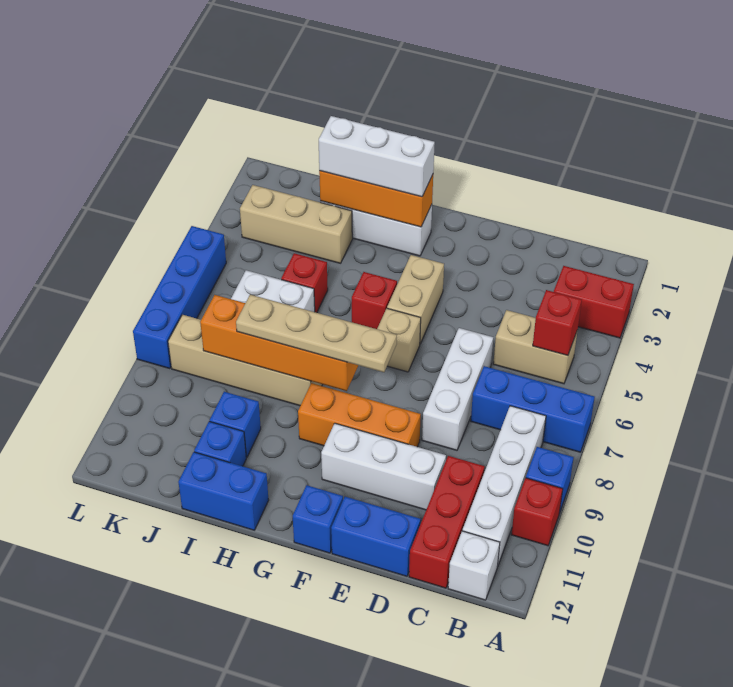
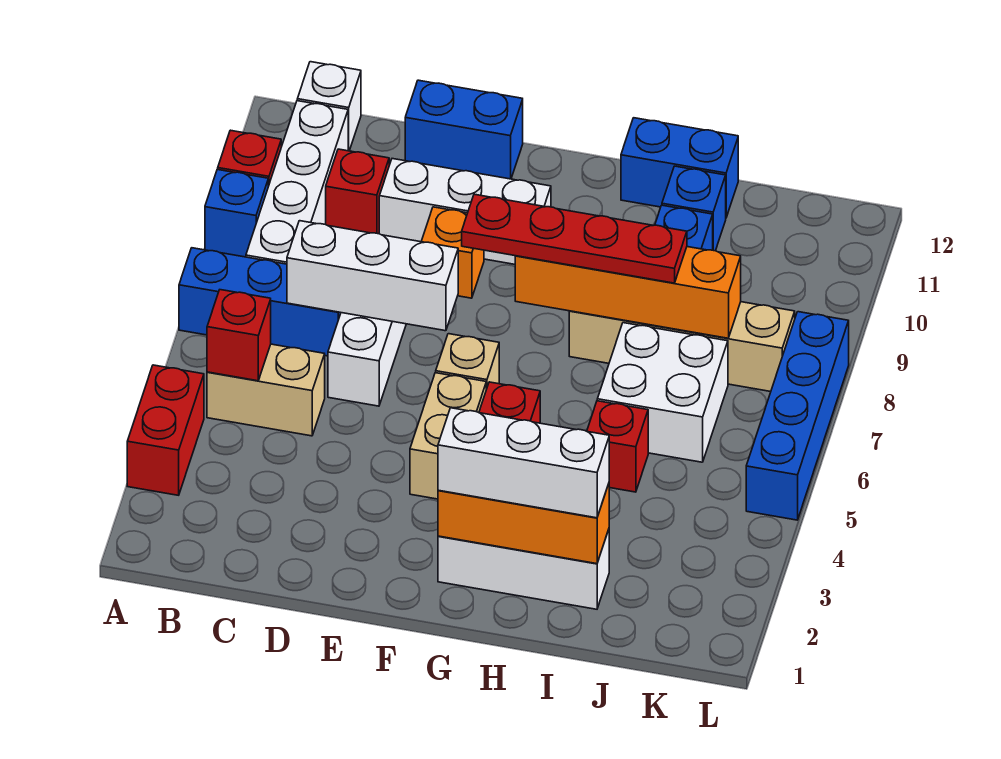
red 1x2 brick [554,266,634,338] -> red 1x2 brick turned to [127,365,204,495]
none -> white 1x3 brick [287,221,458,331]
red 1x3 brick [409,456,485,588] -> red 1x1 brick [326,149,389,234]
orange 1x3 brick [298,383,421,447] -> orange 1x1 brick [421,207,484,298]
tan 1x4 plate [236,295,397,372] -> red 1x4 plate [462,194,687,283]
blue 1x1 brick [293,485,343,553] -> none
tan 1x3 brick [240,185,352,263] -> none

